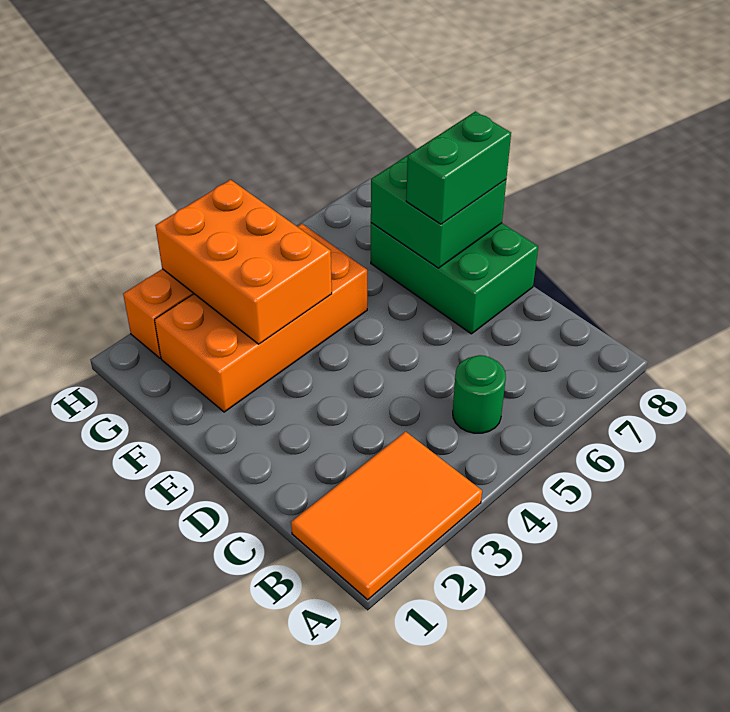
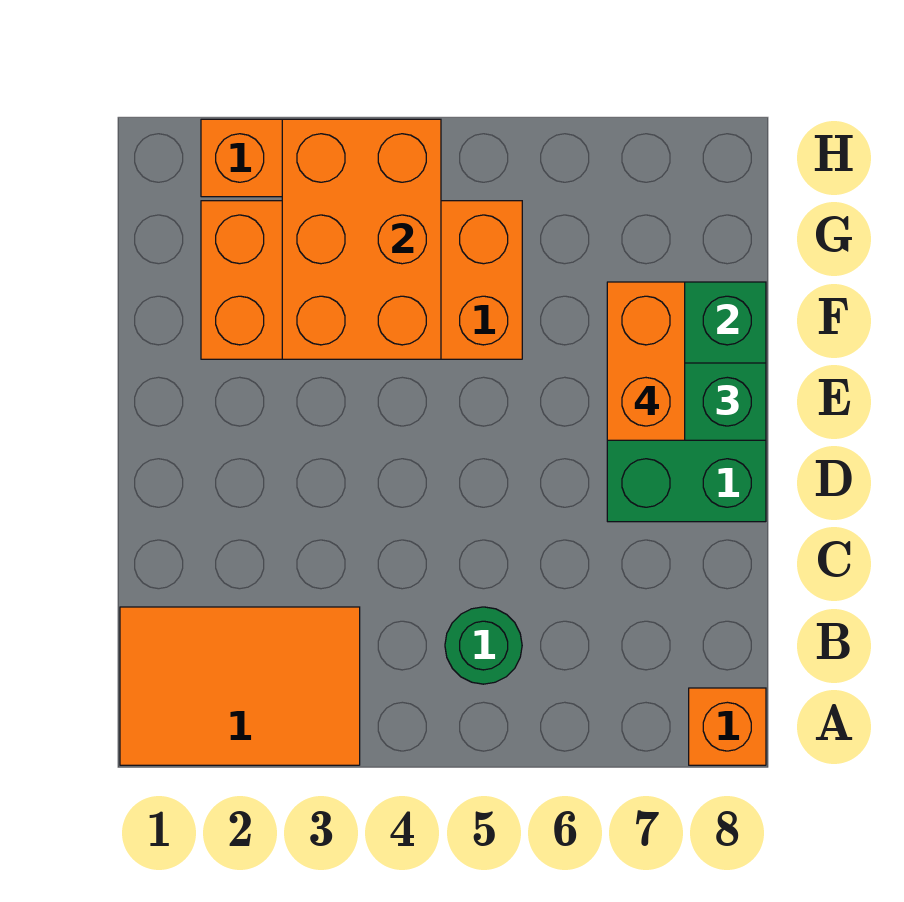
none -> orange 1x1 brick [689,688,766,765]
none -> orange 1x2 brick [607,282,685,440]

